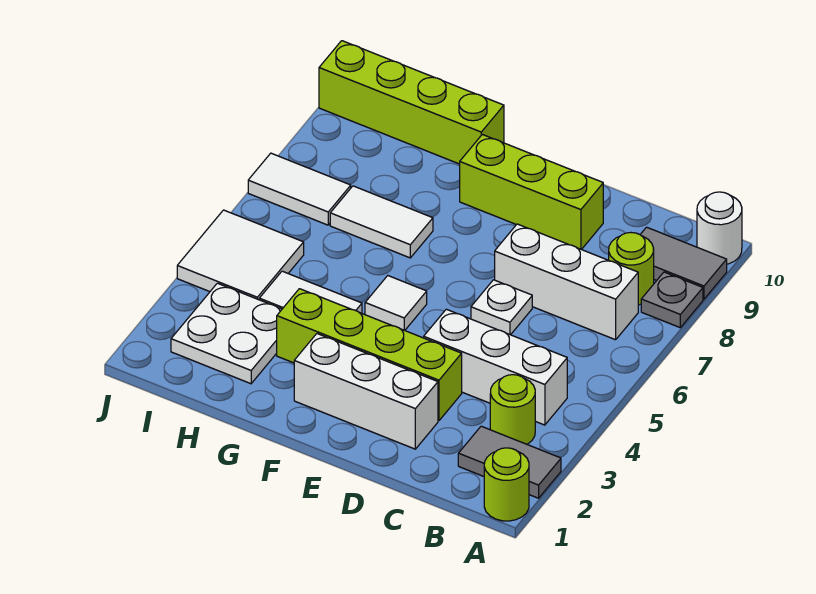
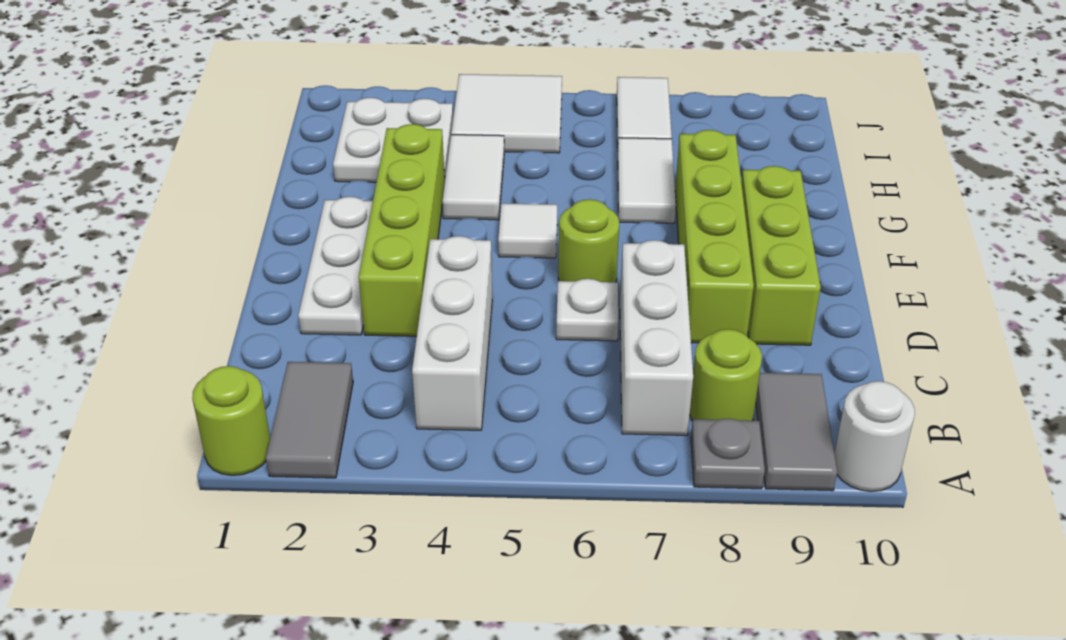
lime 1x1 round brick [490,375,535,444] -> lime 1x1 round brick moved to [558,199,619,282]
white 1x3 brick [294,334,438,449] -> white 1x3 plate [298,197,373,335]
lime 1x4 brick [319,41,504,164] -> lime 1x4 brick moved to [675,130,754,343]

